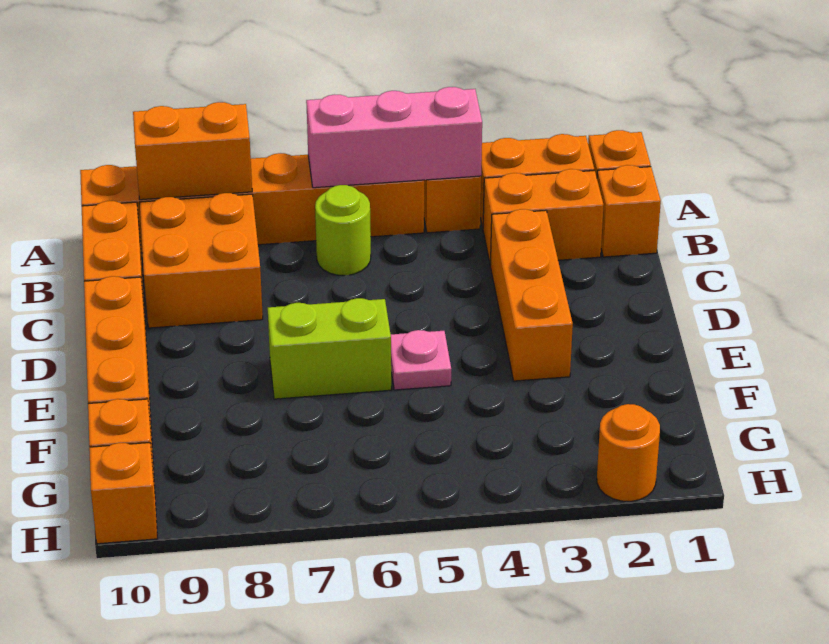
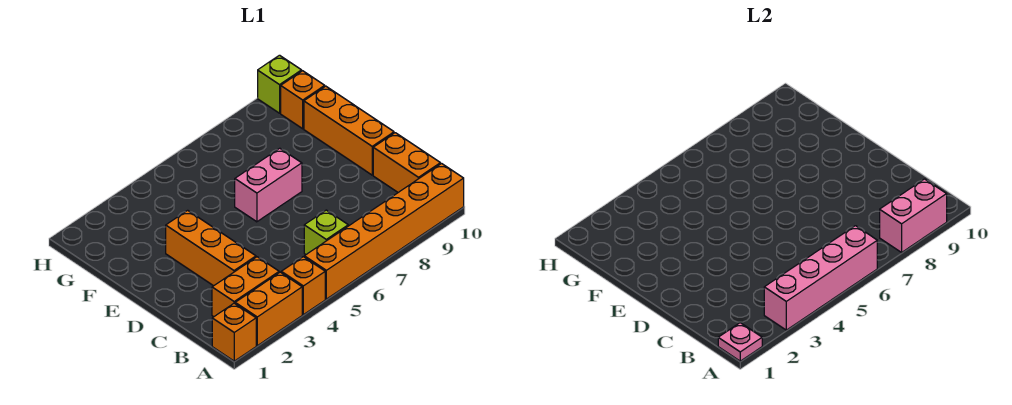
pink 1x3 brick [306,87,482,188] -> pink 1x4 brick [764,226,877,330]
orange 1x2 brick [133,102,252,200] -> pink 1x2 brick [880,179,947,252]
orange 1x1 brick [597,165,661,257] -> none
lime 1x1 round brick [315,185,371,275] -> lime 1x1 brick [304,210,348,254]
orange 2x2 brick [140,193,263,328] -> none
pink 1x1 plate [391,330,451,390] -> pink 1x1 plate moved to [718,323,762,361]
lime 1x2 brick [268,298,391,399] -> pink 1x2 brick [235,148,302,222]
orange 1x1 round brick [597,404,660,501] -> none
orange 1x1 brick [89,443,158,544] -> lime 1x1 brick [258,55,302,113]

